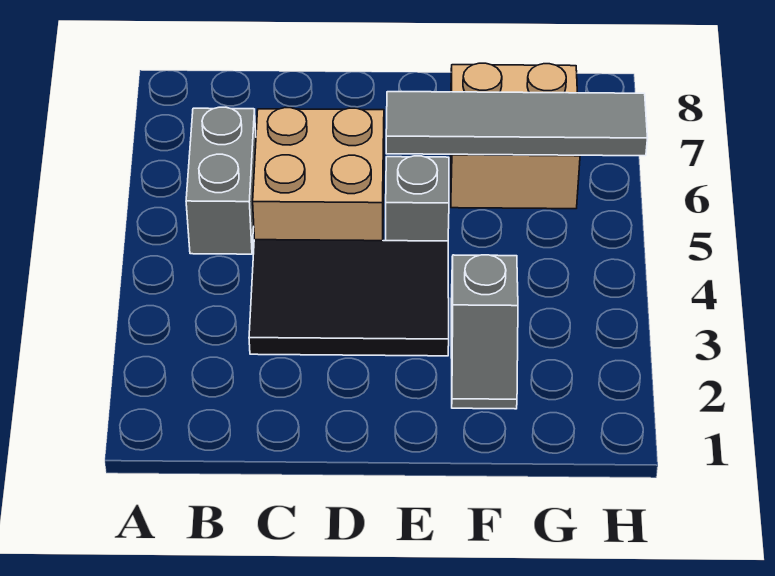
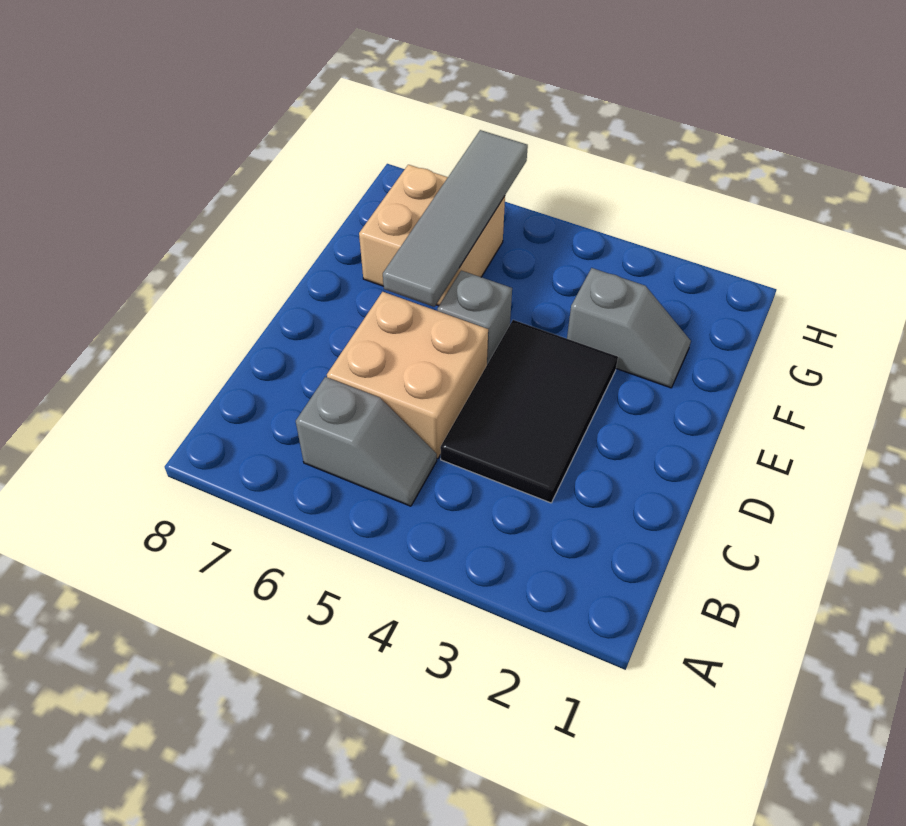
grey 1x2 brick [186,107,256,254] -> grey 1x2 slope [296,377,437,506]

